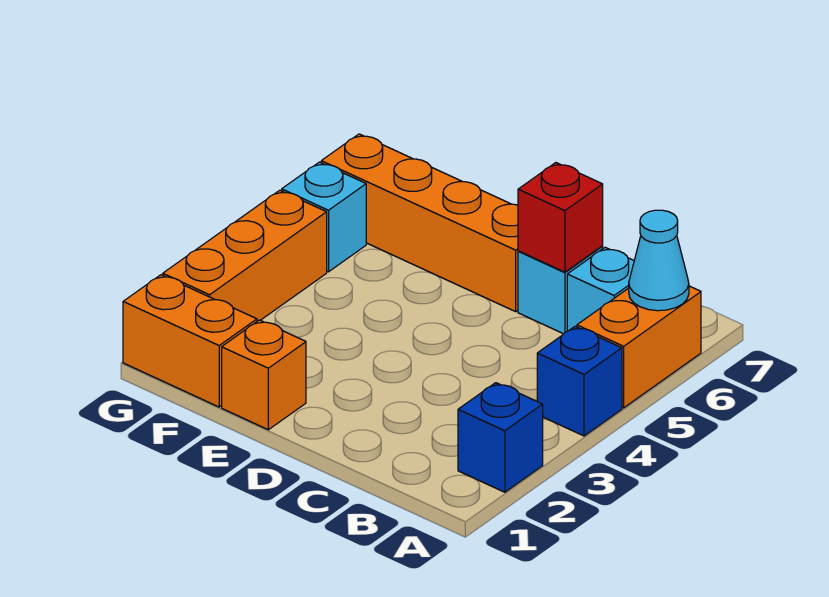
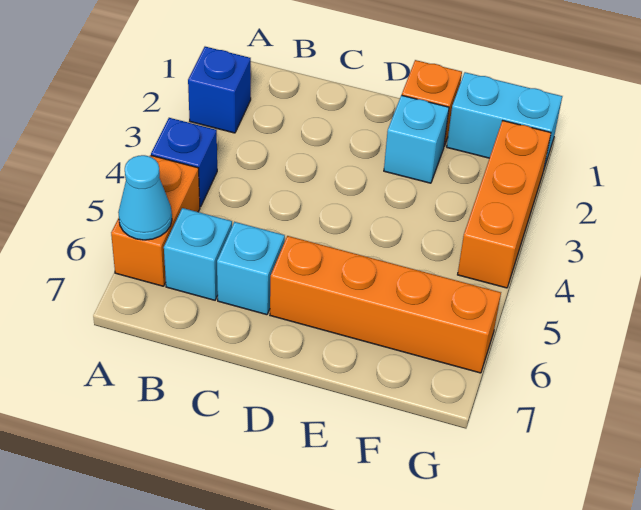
red 1x1 brick [518,163,603,272] -> none
orange 1x2 brick [123,275,257,407] -> cyan 1x2 brick [447,72,562,168]
cyan 1x1 brick [282,162,366,272] -> cyan 1x1 brick moved to [384,95,449,183]

